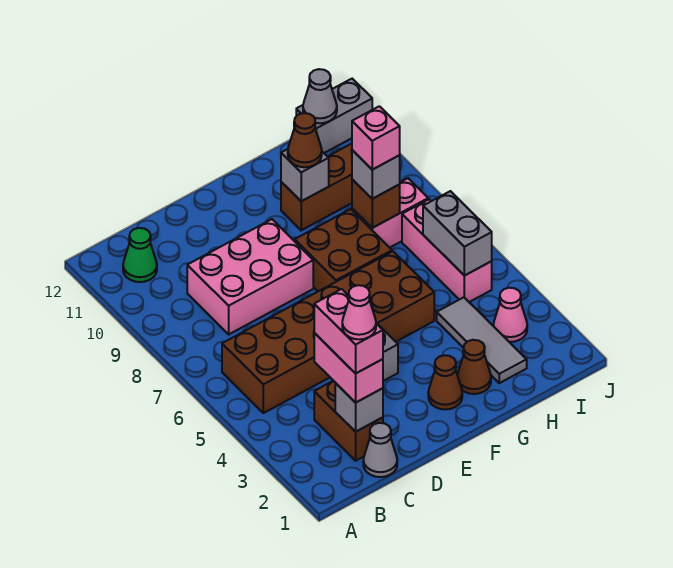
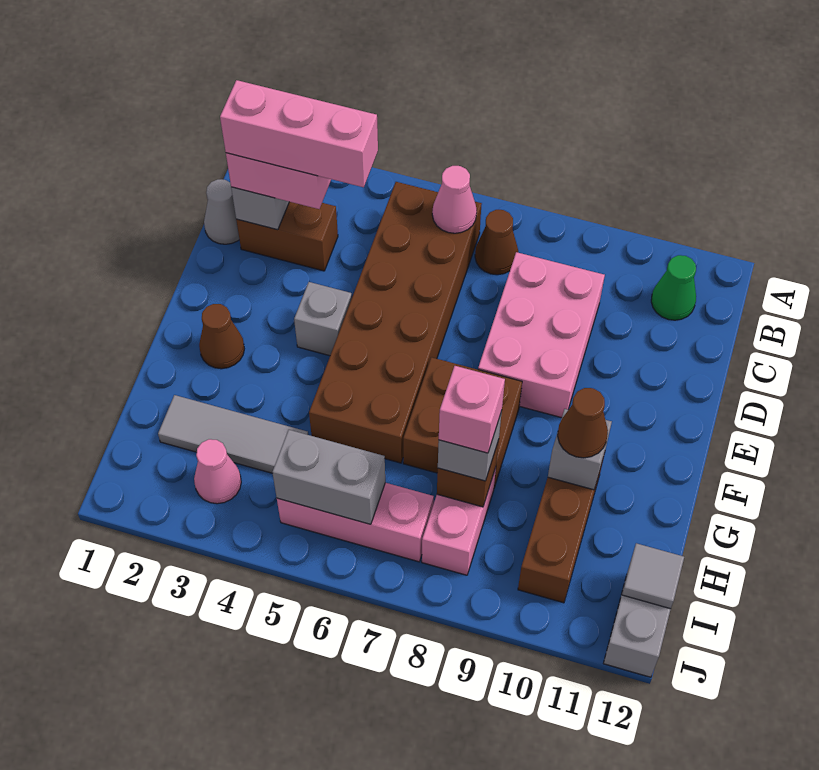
pink 1x2 brick [314,289,383,374] -> pink 1x3 brick [220,80,378,187]
pink 1x1 cone [342,285,376,339] -> pink 1x1 cone moved to [432,166,477,233]
brown 1x1 cone [457,340,491,394] -> brown 1x1 cone moved to [475,210,518,275]
grey 1x1 cone [303,69,337,123] -> grey 1x1 tile [622,543,684,609]

